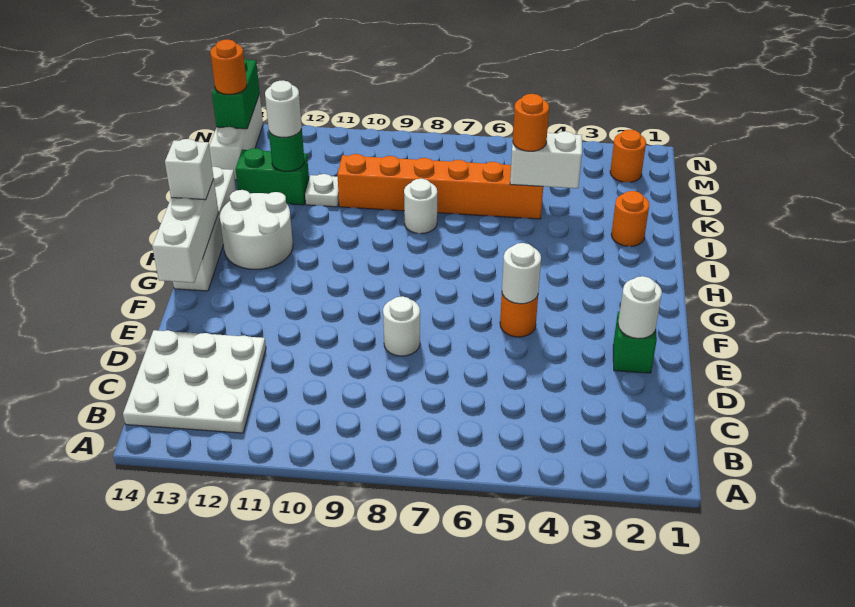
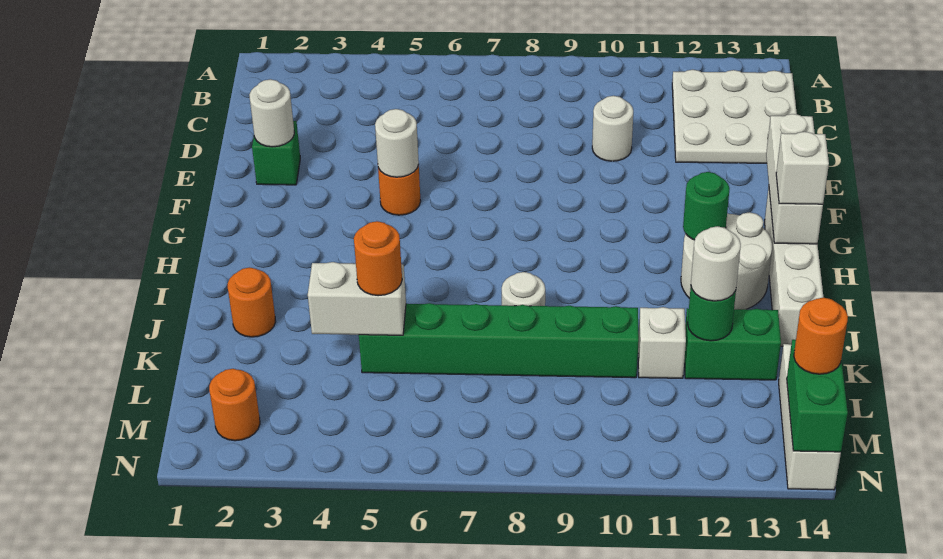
white 1x1 round brick [383,296,420,356] -> white 1x1 round brick moved to [592,96,633,161]
none -> green 1x1 round brick [683,172,730,240]
orange 1x6 brick [337,154,543,219] -> green 1x6 brick [359,303,639,378]
white 1x1 plate [305,174,339,207] -> white 1x1 brick [638,307,686,378]

